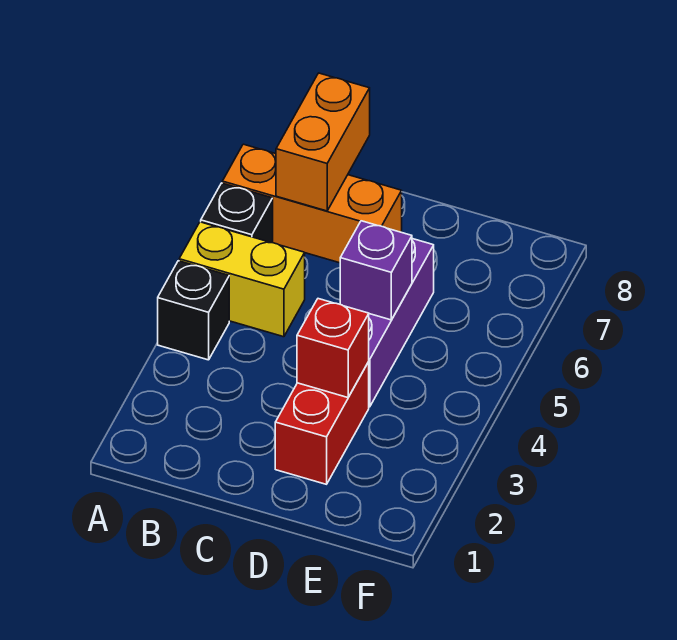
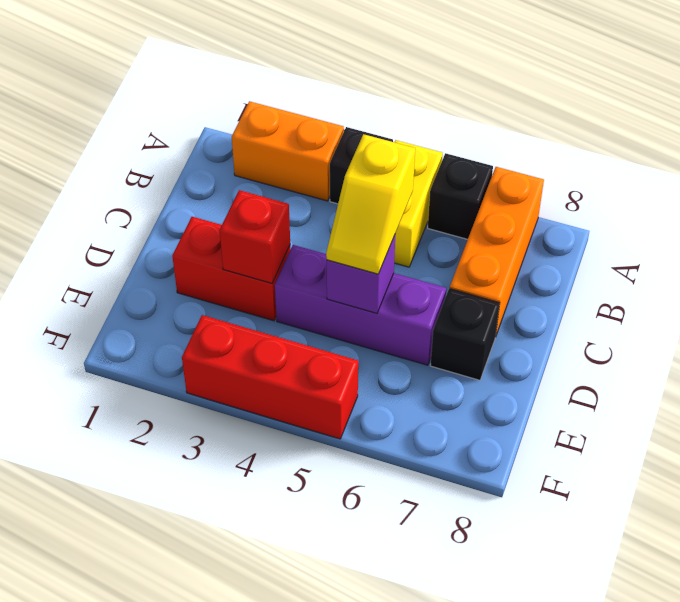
orange 1x2 brick [276,73,370,211] -> orange 1x2 brick moved to [232,101,344,201]
none -> yellow 1x2 slope [326,134,415,274]
none -> black 1x1 brick [430,289,500,380]
none -> red 1x3 brick [182,315,358,439]

